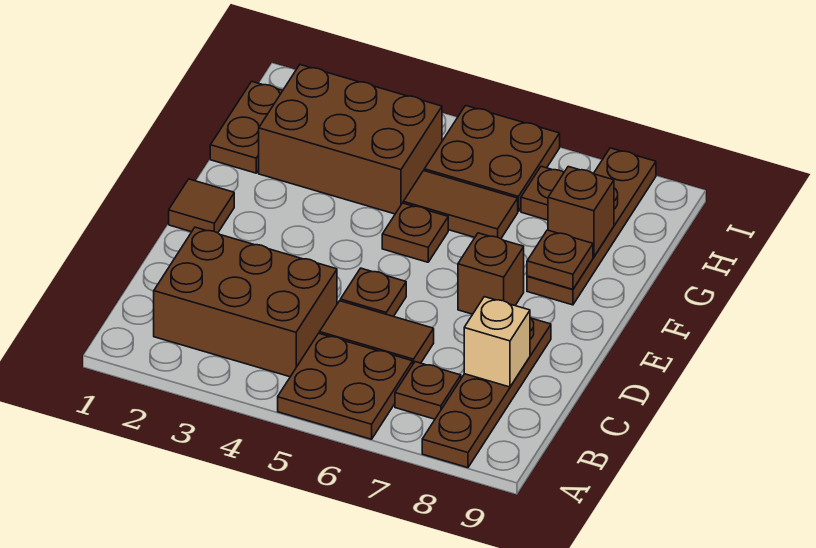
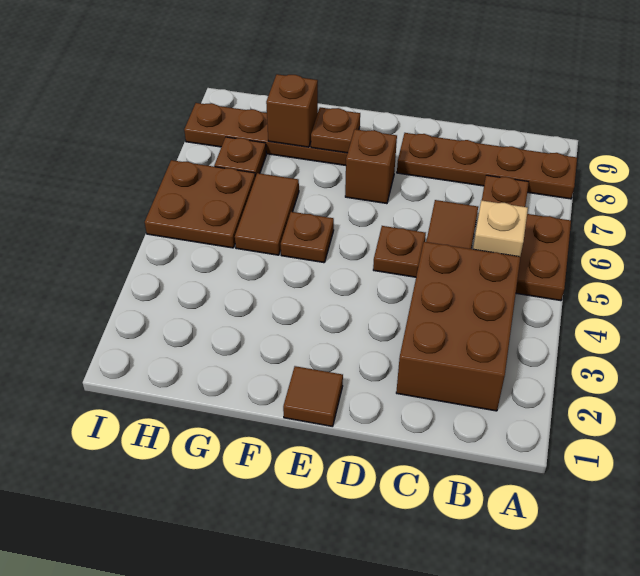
tan 1x1 brick [464,297,530,387] -> tan 1x1 brick moved to [473,200,528,257]
brown 1x2 plate [210,81,283,173] -> none
brown 2x3 brick [259,65,442,214] -> none

